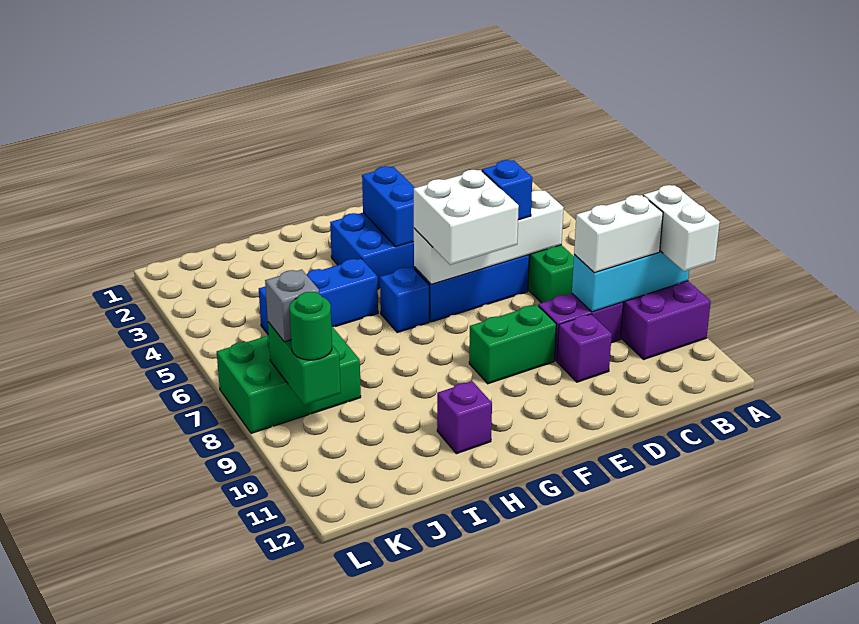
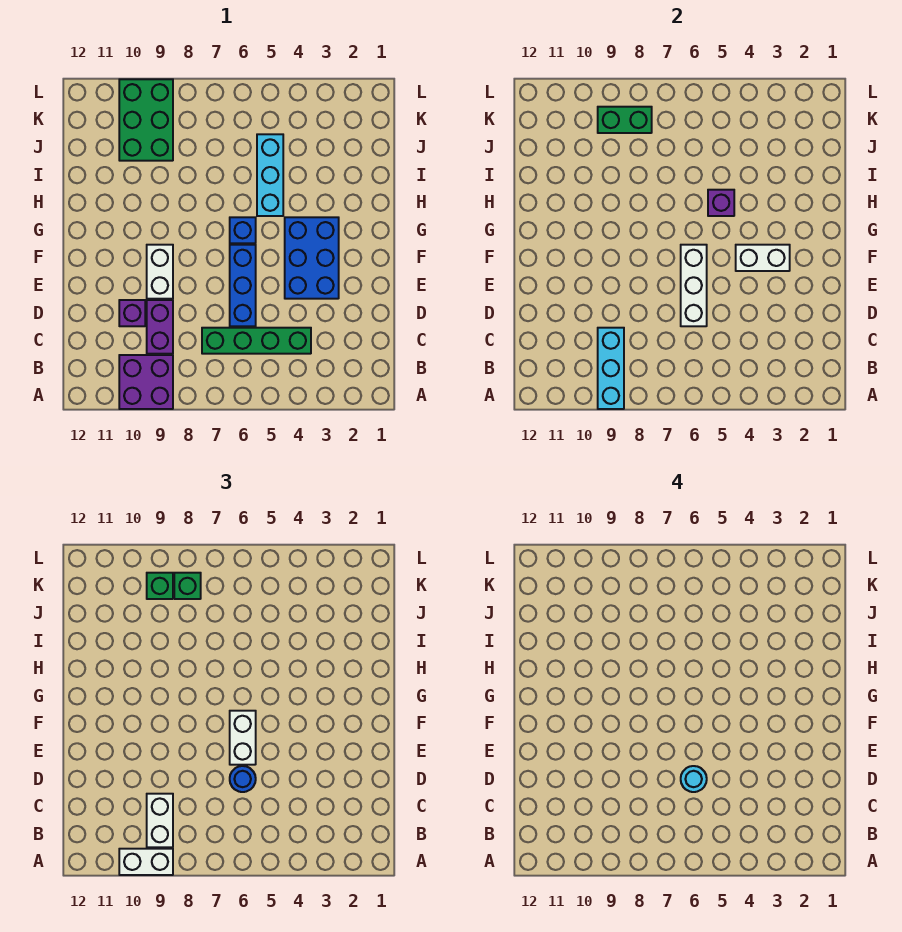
white 1x4 brick [414,190,564,284] -> white 1x3 brick [681,245,707,326]
blue 1x1 brick [482,160,532,220] -> blue 1x1 round brick [230,766,256,792]
none -> cyan 1x1 round brick [681,766,707,792]
white 2x2 brick [414,170,519,265] -> white 1x2 brick [230,711,256,765]
green 1x2 brick [469,305,556,384] -> white 1x2 brick [147,245,173,299]
blue 1x2 brick [362,166,415,247] -> white 1x2 brick [736,245,790,271]
blue 1x3 brick [259,259,378,335] -> cyan 1x3 brick [257,134,283,216]
purple 1x1 brick [437,381,492,454] -> purple 1x1 brick moved to [708,190,734,216]
green 2x3 brick [217,326,361,433] -> green 2x3 brick moved to [119,79,173,161]
grey 1x1 brick [265,270,319,342] -> green 1x1 brick [174,573,201,599]
green 1x1 round brick [289,292,332,360] -> green 1x1 brick [147,573,173,599]

